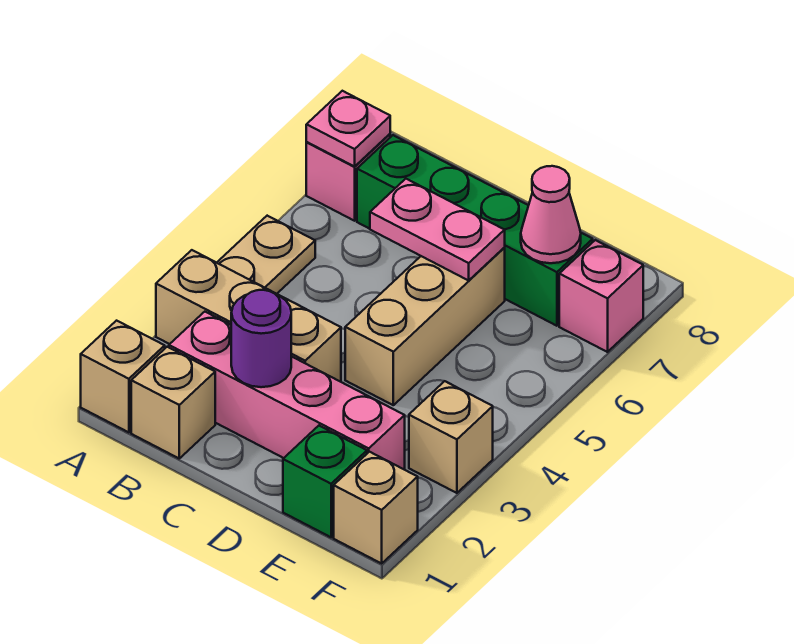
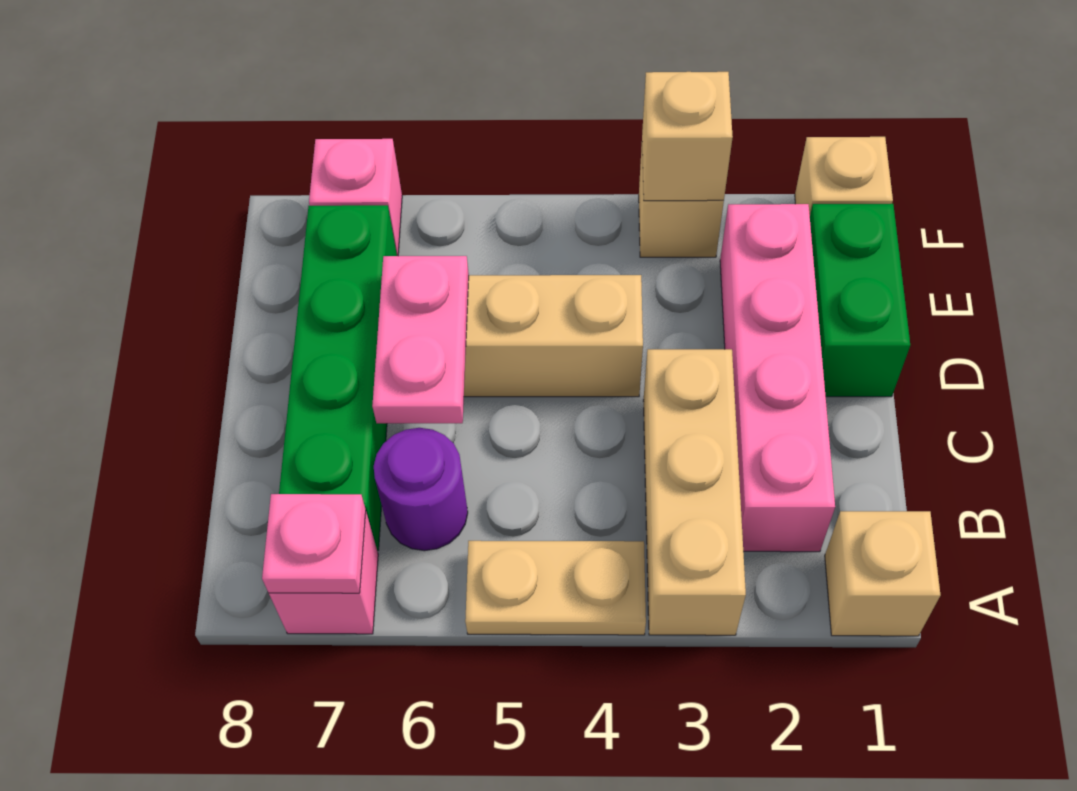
tan 1x1 brick [131,347,215,458] -> tan 1x1 brick moved to [642,72,733,201]
purple 1x1 round brick [231,290,291,387] -> purple 1x1 round brick moved to [374,428,468,551]
green 1x1 brick [283,426,367,537] -> green 1x2 brick [810,204,910,397]
pink 1x1 cone [521,166,581,263] -> none

